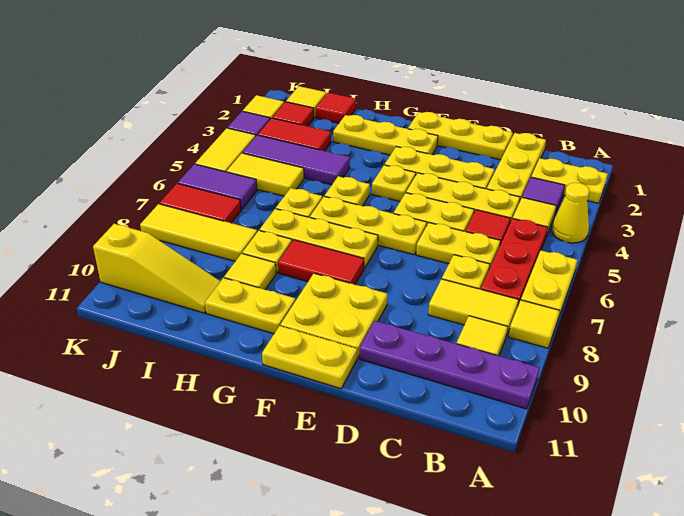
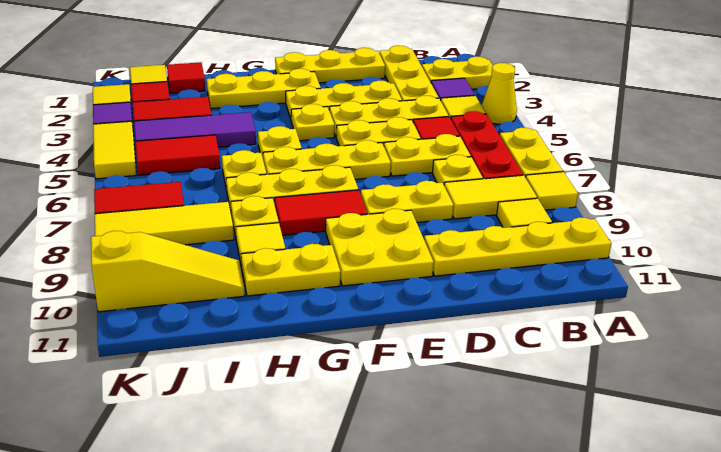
purple 1x4 plate [360,321,539,409] -> yellow 1x4 plate [424,217,611,276]
yellow 1x2 plate [262,326,357,389] -> yellow 1x2 plate moved to [361,181,454,222]
yellow 1x2 tile [227,153,304,196] -> red 1x2 tile [136,135,220,175]
purple 1x2 tile [178,164,257,210] -> none

